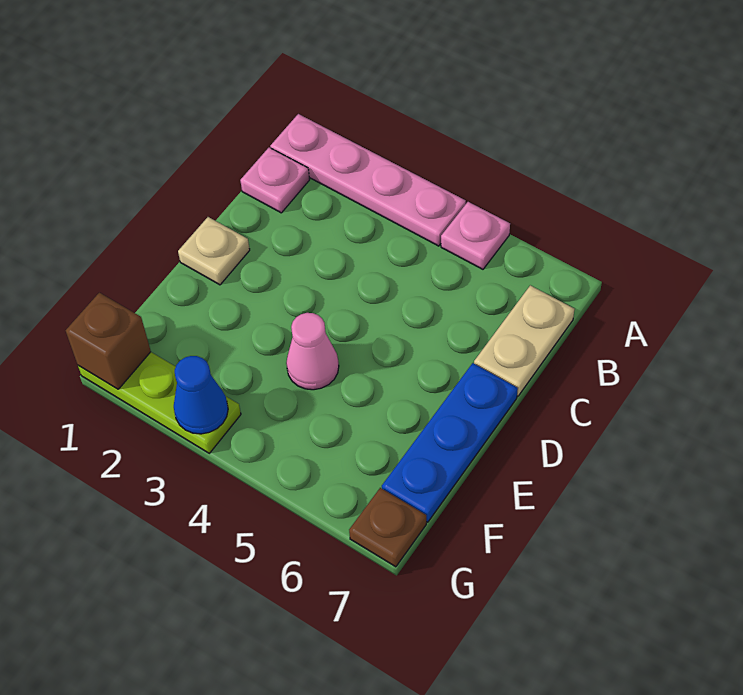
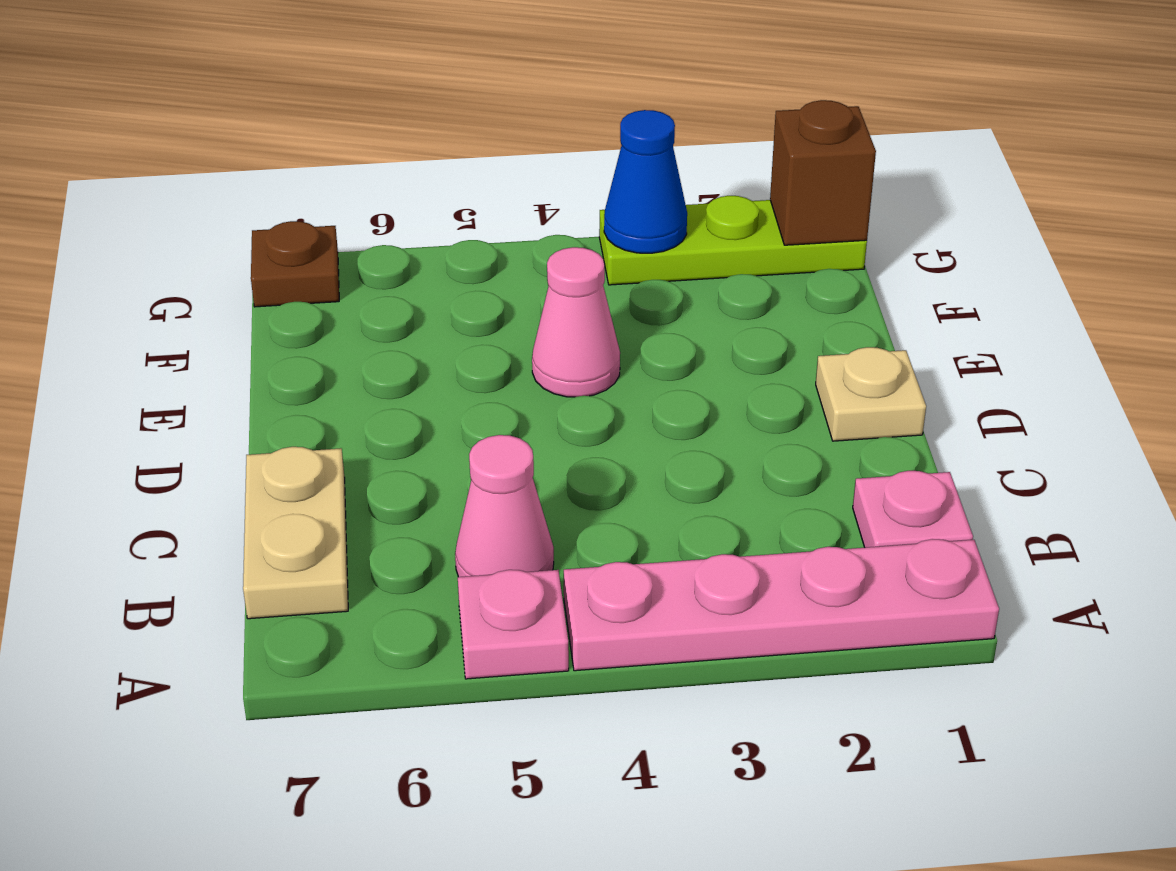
none -> pink 1x1 cone [455,435,554,577]
blue 1x3 plate [382,363,518,522] -> none

